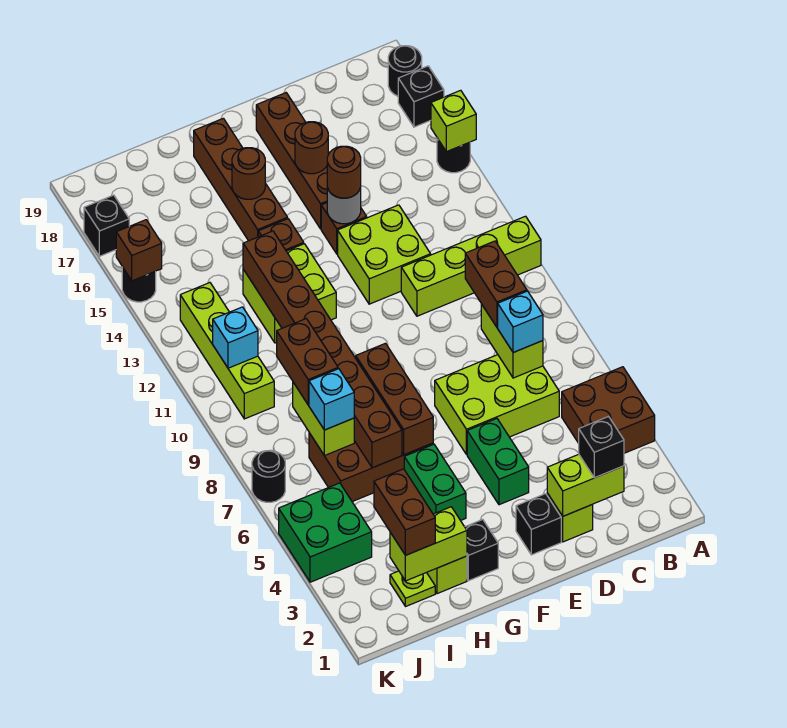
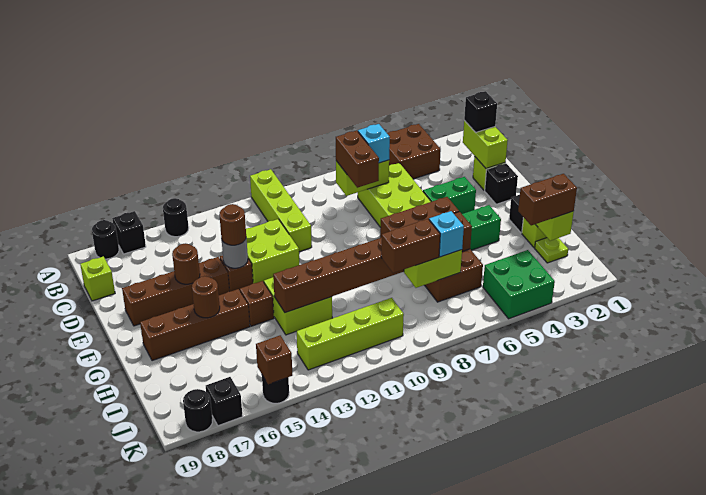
lime 1x1 brick [431,90,476,152] -> lime 1x1 brick moved to [80,256,115,301]
brown 1x2 brick [465,241,527,327] -> brown 1x2 brick turned to [336,131,379,188]
cyan 1x1 brick [213,307,258,368] -> none
black 1x1 round brick [252,450,285,502] -> black 1x1 round brick moved to [183,389,212,432]

